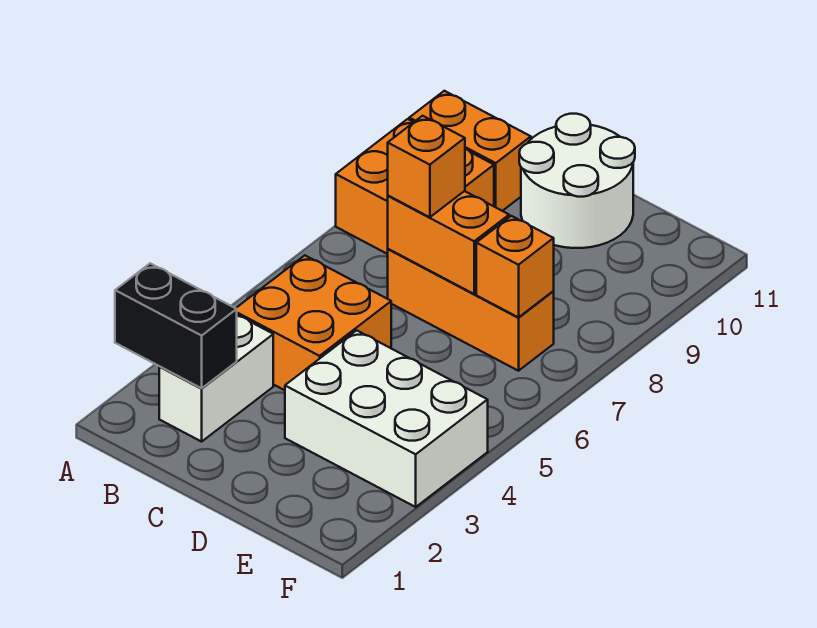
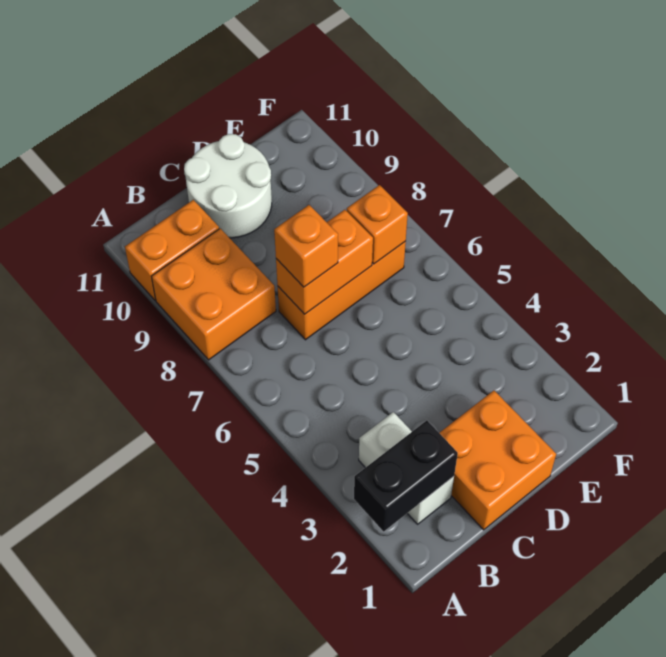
orange 2x2 brick [236,255,391,390] -> orange 2x2 brick moved to [440,391,556,530]
white 2x3 brick [285,330,488,507] -> none

